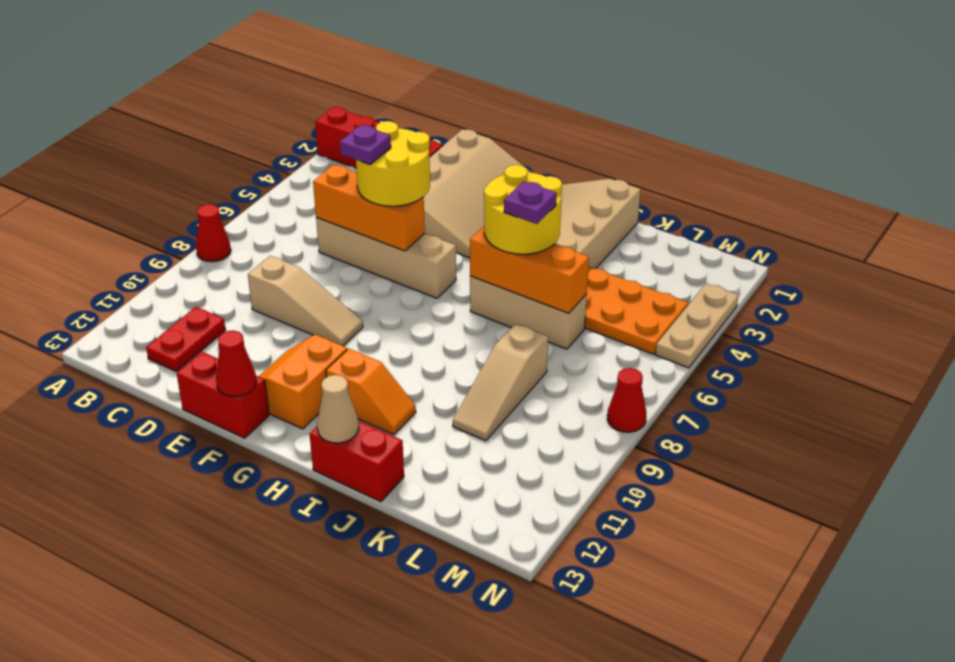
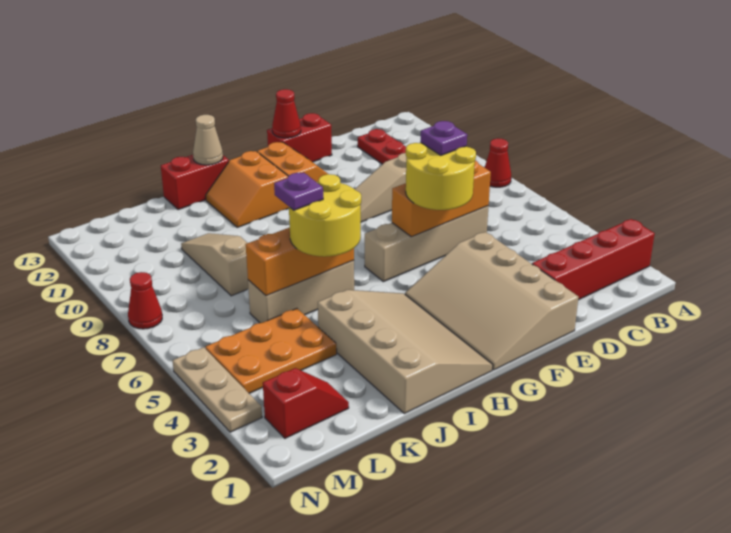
orange 1x2 slope [326,349,416,435] -> orange 2x2 slope [206,151,289,227]
none -> red 1x2 slope [263,368,349,438]

